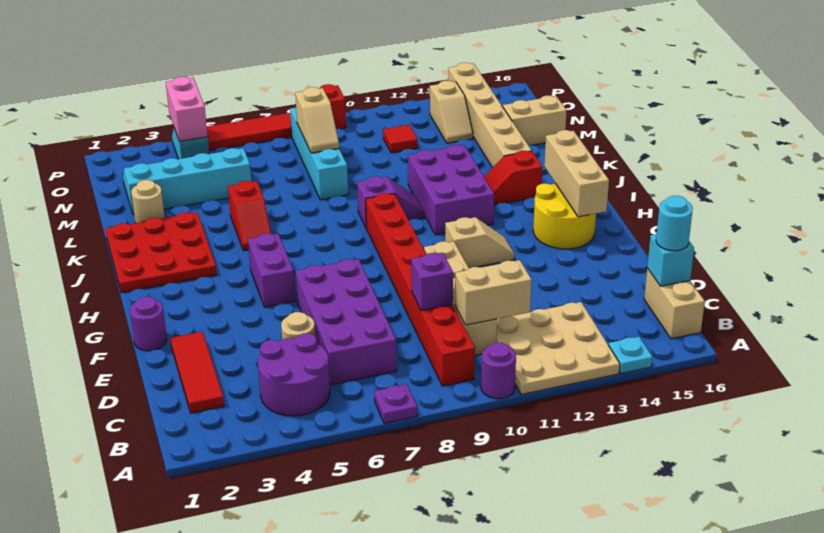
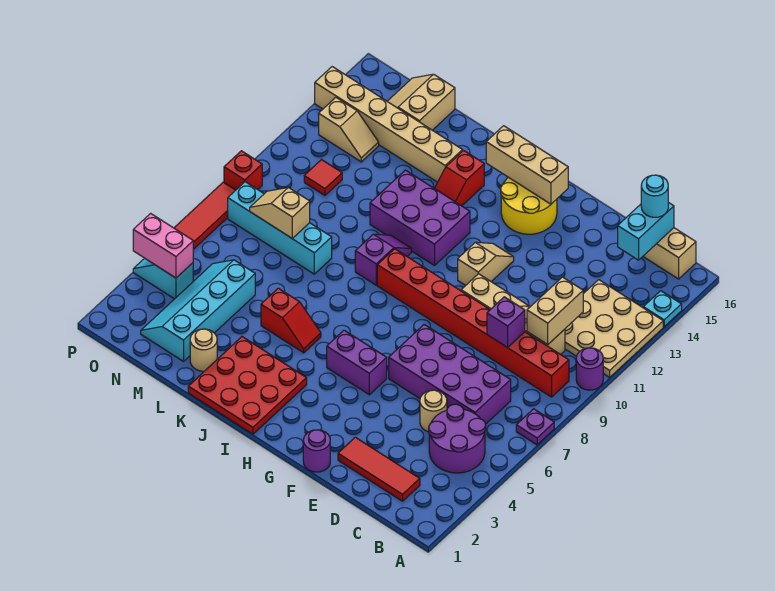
cyan 1x1 brick [647,234,694,286] -> cyan 1x2 brick [618,202,674,260]
tan 1x2 slope [295,87,339,153] -> tan 1x2 slope turned to [250,187,310,238]

